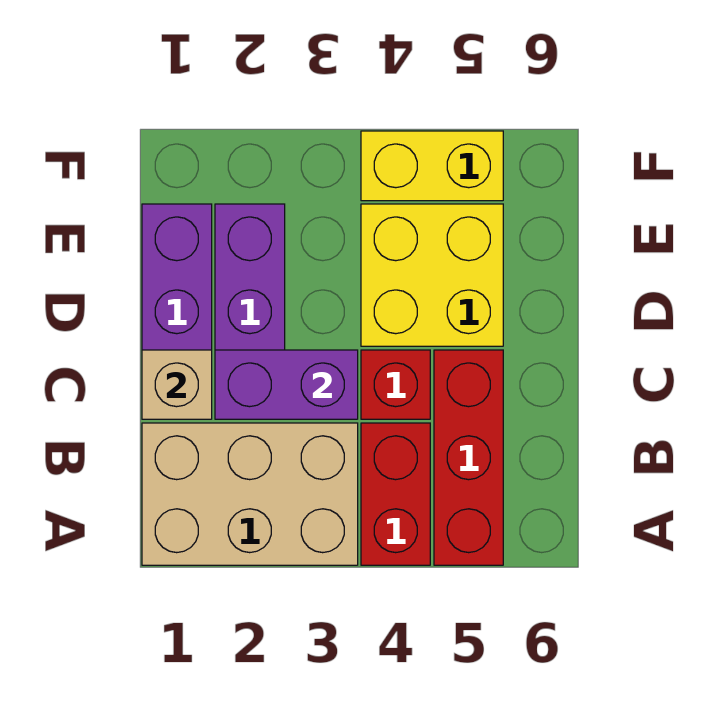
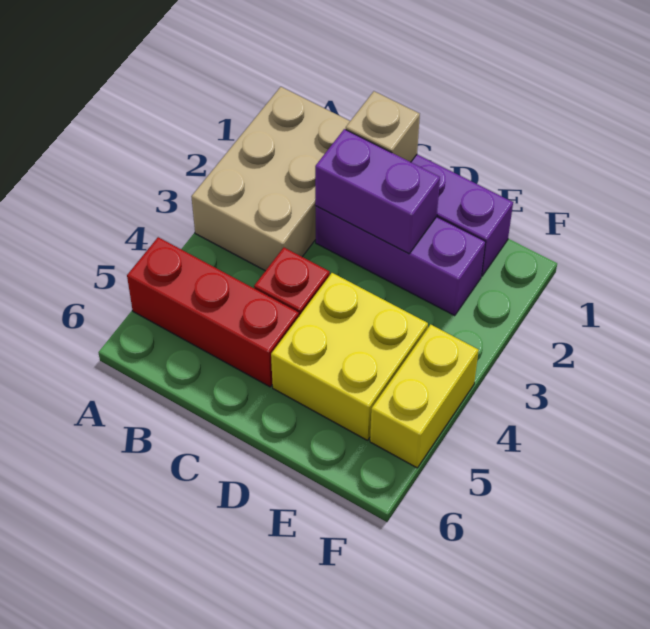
red 1x2 brick [361,423,430,565] -> none
purple 1x2 brick [215,350,358,419] -> purple 1x2 brick turned to [315,129,440,254]

